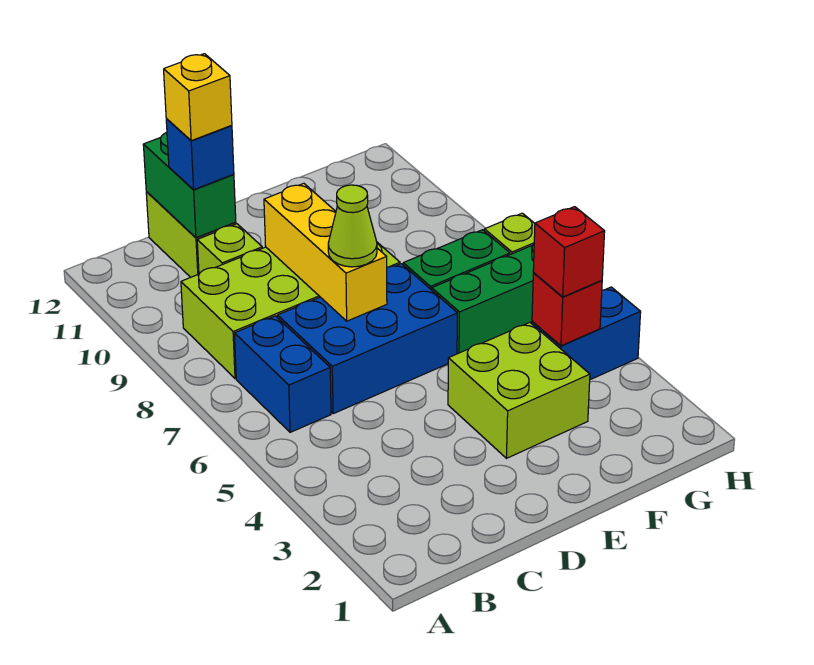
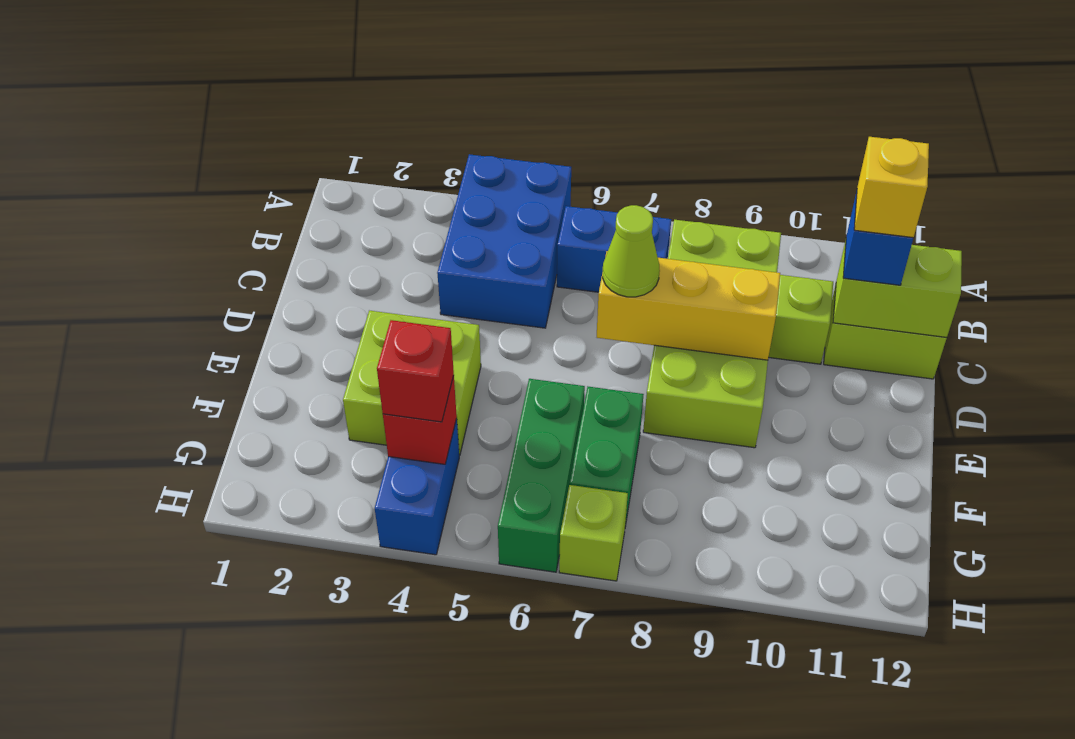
blue 2x3 brick [278,264,457,414] -> blue 2x3 brick moved to [437,154,571,328]
green 1x2 brick [143,132,236,238] -> lime 1x2 brick [833,240,962,337]

